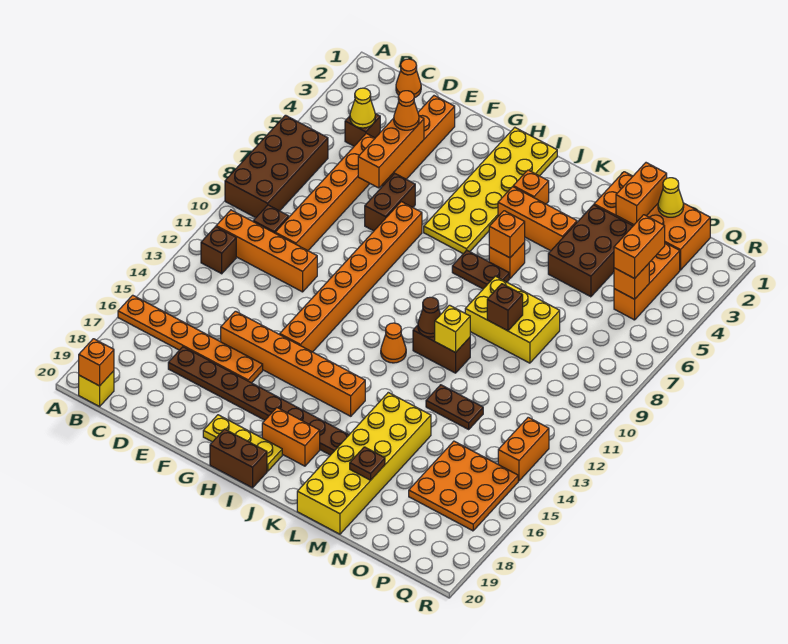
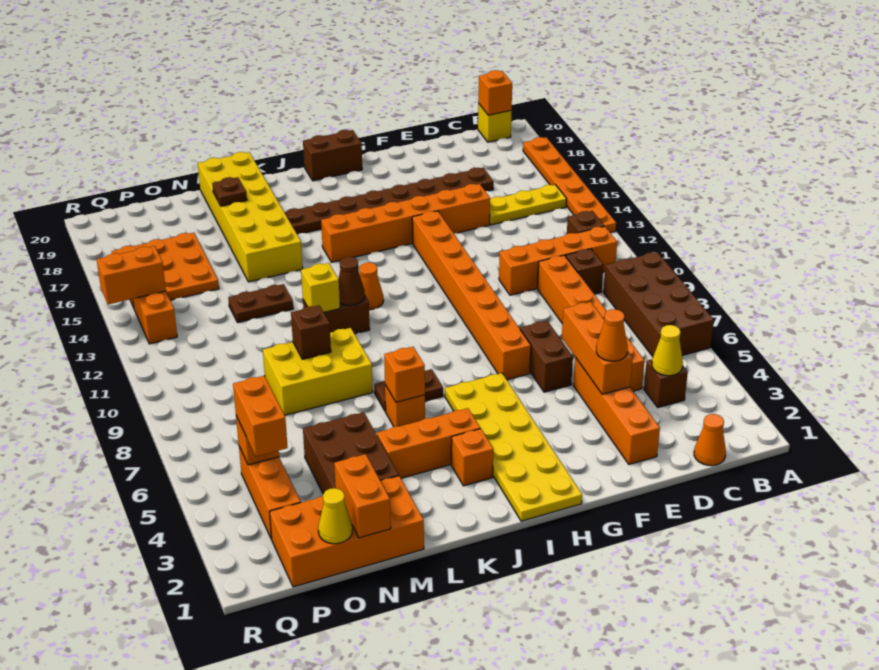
orange 1x6 plate [118,295,263,383] -> orange 1x6 plate turned to [523,137,616,233]
yellow 1x3 plate [203,415,282,471] -> yellow 1x3 plate moved to [490,185,567,225]
orange 1x2 brick [262,408,320,466] -> orange 1x2 brick moved to [97,246,166,304]

